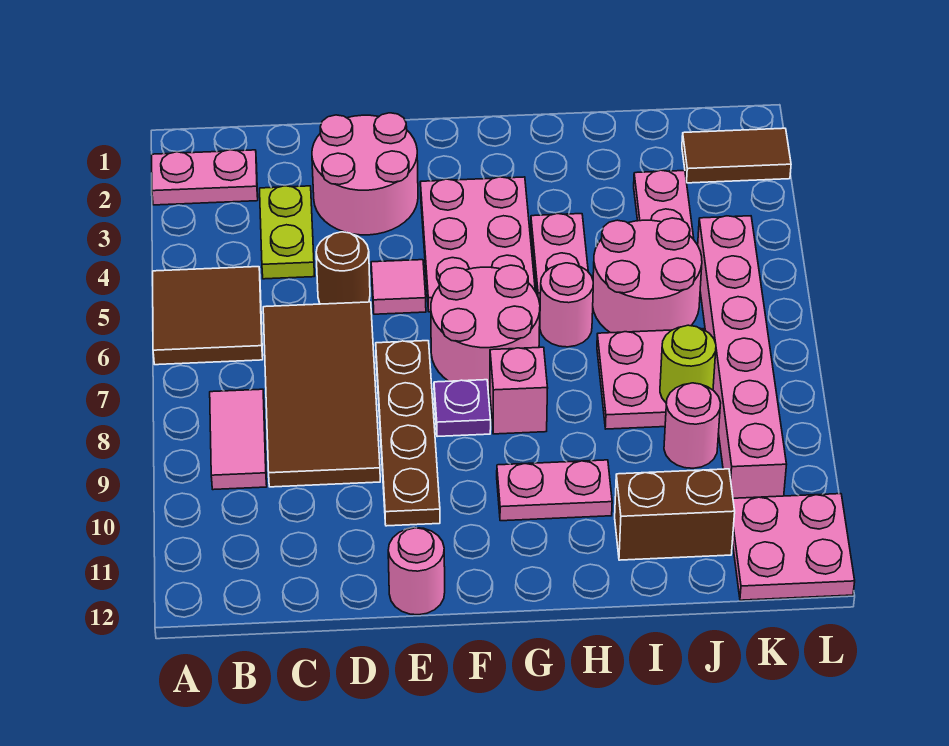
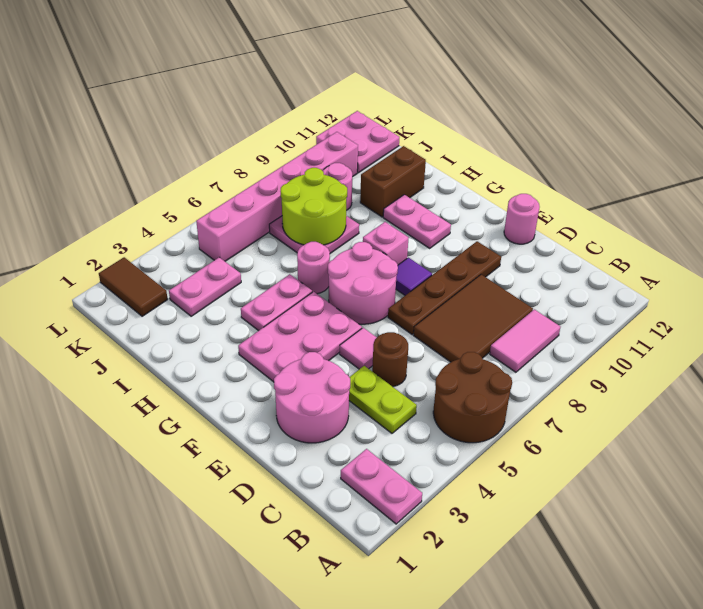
brown 2x2 tile [153,267,263,365] -> brown 2x2 round brick [433,352,512,443]
lime 1x2 plate [260,186,315,279] -> lime 1x2 plate turned to [349,366,417,433]
brown 2x4 tile [263,302,380,487] -> brown 2x3 tile [413,275,533,362]
purple 1x1 plate [434,380,491,437] -> purple 1x1 tile [396,258,432,295]
pink 2x2 round brick [593,218,702,333] -> none
brown 1x2 brick [615,469,735,560] -> brown 1x2 brick turned to [360,146,426,217]
lime 1x1 round brick [660,325,716,403] -> lime 2x2 round brick [281,168,347,245]

